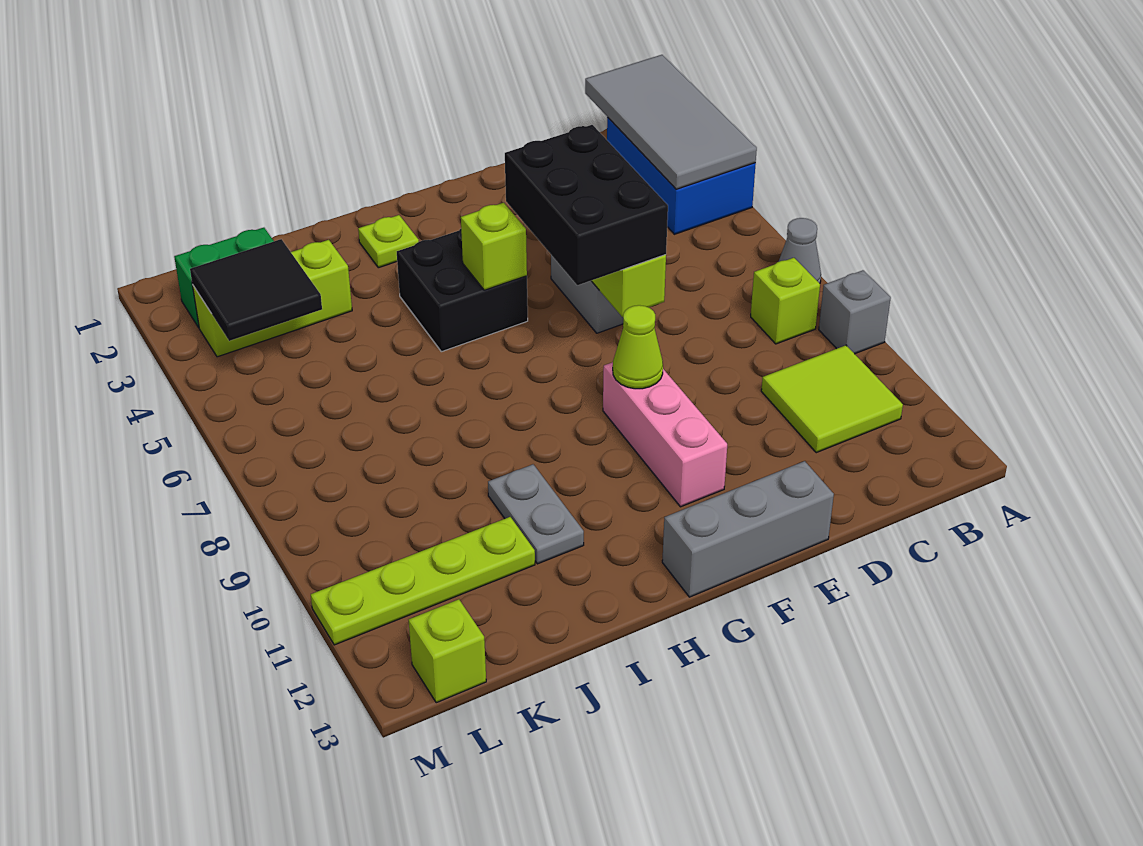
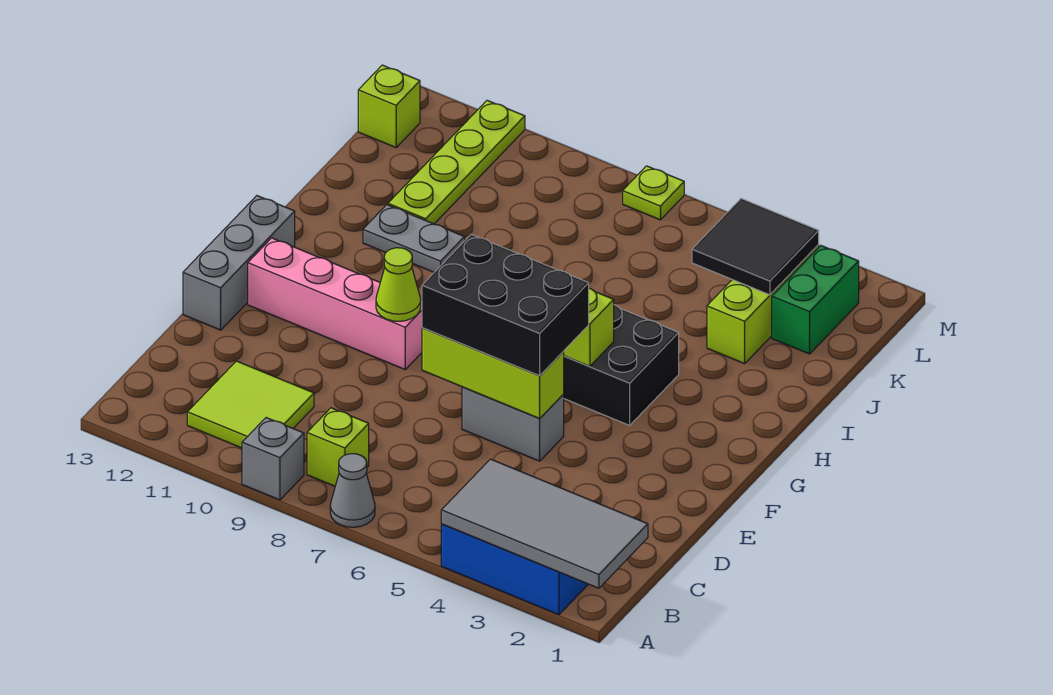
pink 1x3 brick [603,362,727,507] -> pink 1x4 brick [248,238,422,369]
lime 1x1 plate [358,215,419,268] -> lime 1x1 plate moved to [623,166,684,220]

